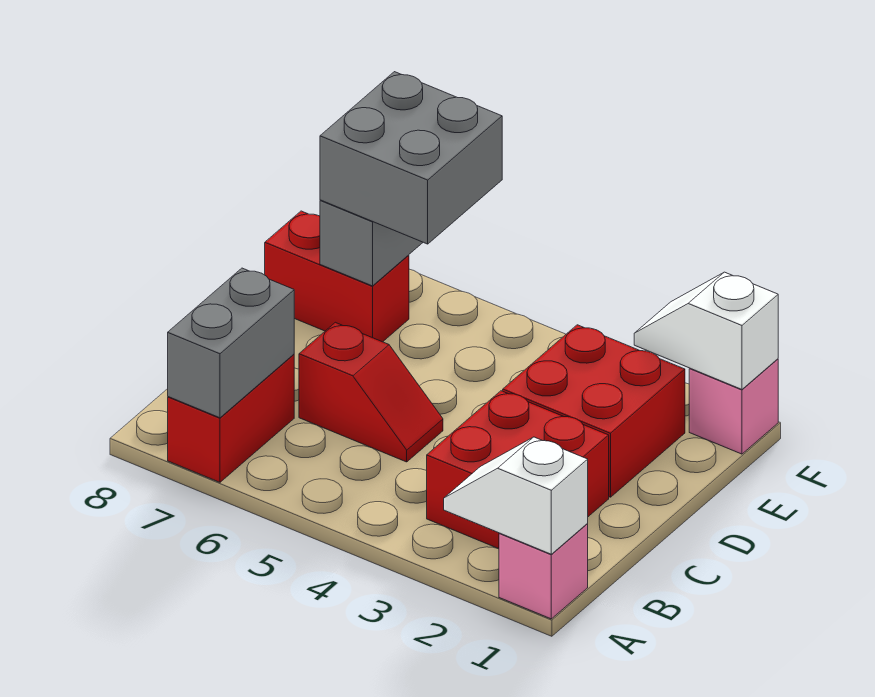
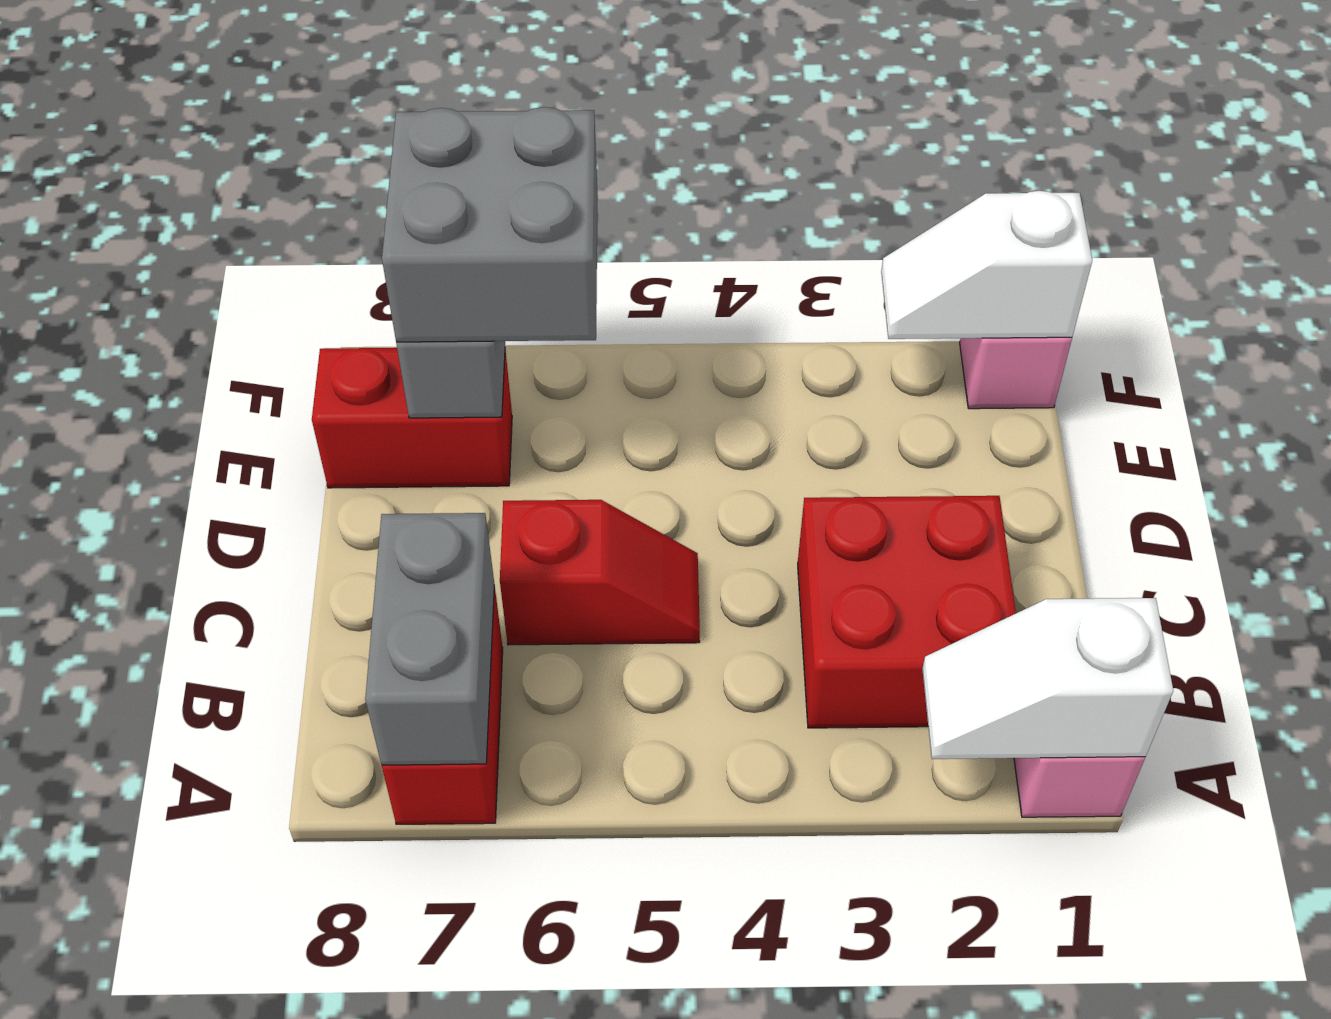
red 2x2 brick [503,325,685,497] -> none

